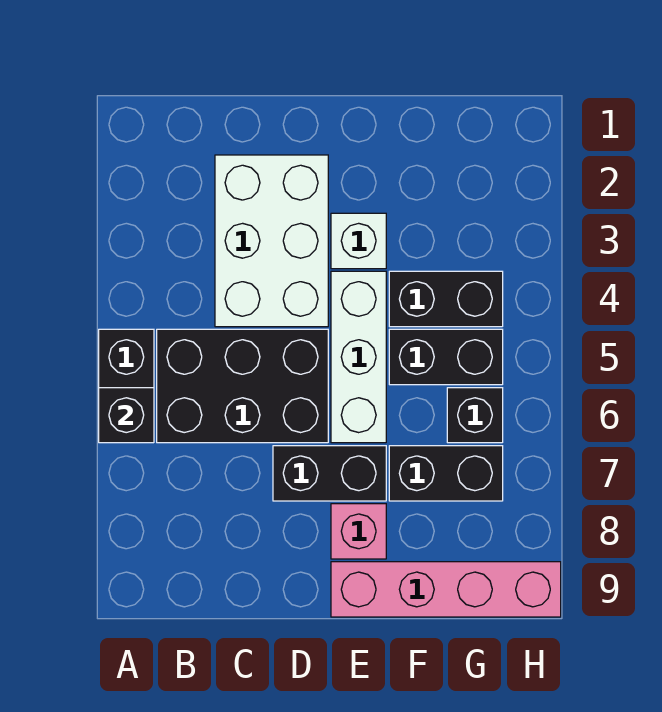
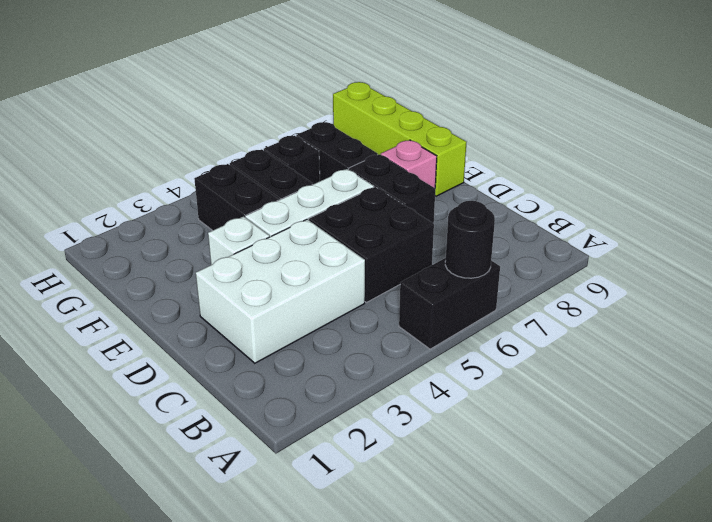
black 1x1 brick [99,388,154,443] -> black 1x1 round brick [445,201,495,278]
black 2x3 brick [157,329,328,443] -> black 2x2 brick [309,187,434,303]
pink 1x4 brick [331,562,561,617] -> lime 1x4 brick [333,82,466,196]

